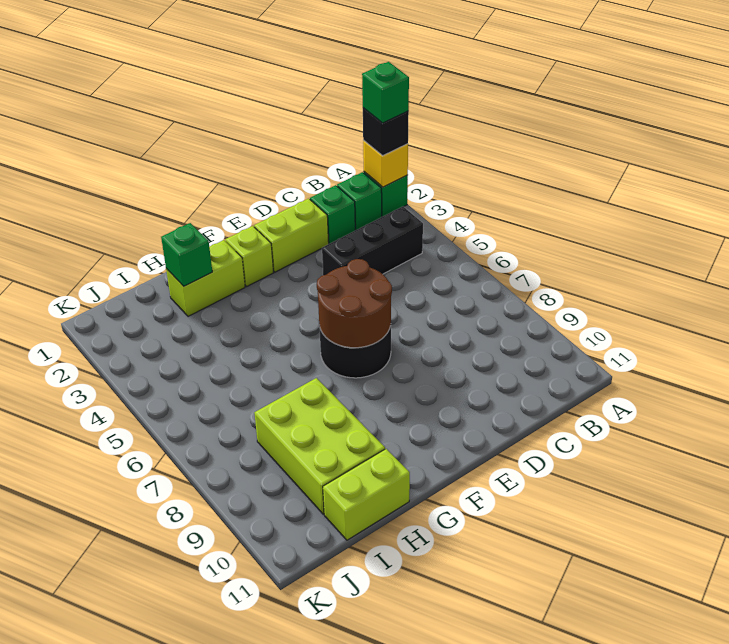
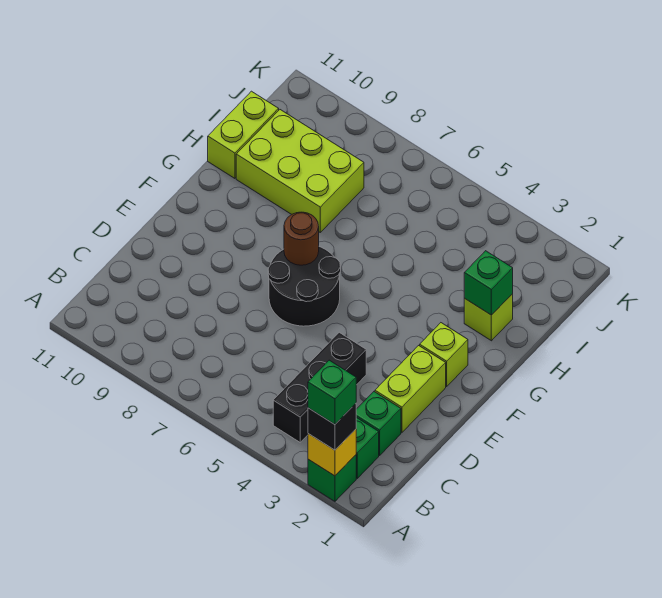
brown 2x2 round brick [317,259,392,348] -> brown 1x1 round brick [284,212,319,265]
lime 1x2 brick [166,240,245,316] -> lime 1x1 brick [464,294,513,341]

